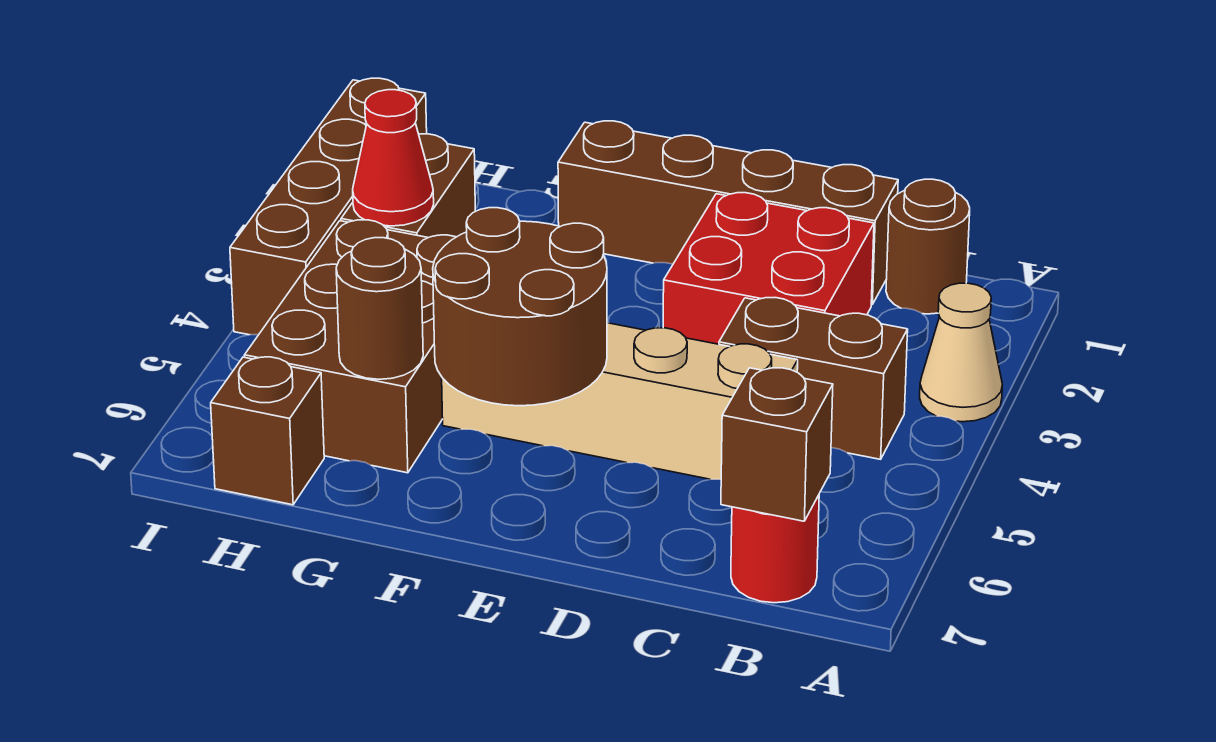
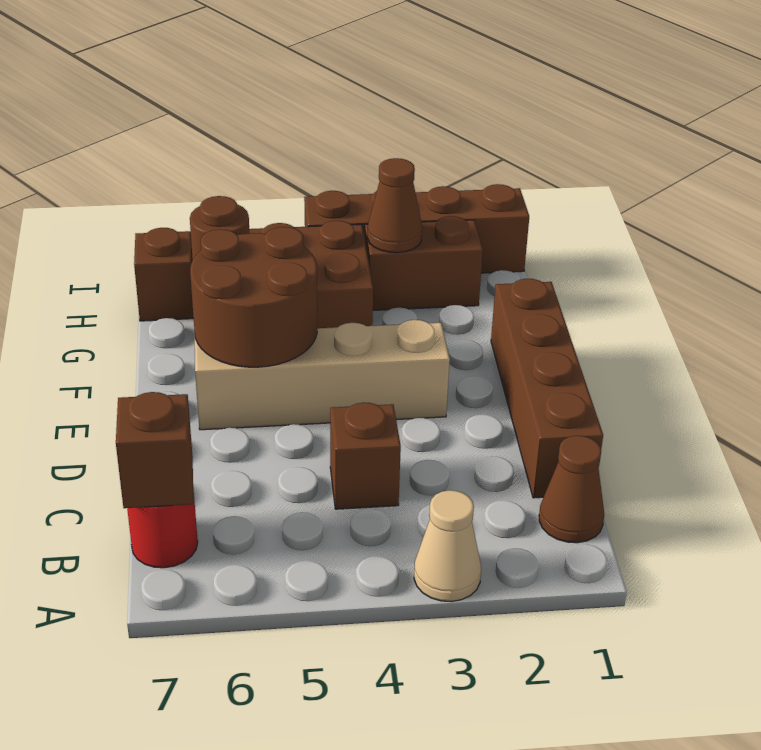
brown 1x1 round brick [886,179,970,314] -> brown 1x1 cone [539,436,604,543]
brown 1x2 brick [719,298,908,459] -> brown 1x1 brick [330,402,401,509]
red 2x2 brick [663,193,874,344] -> none
tan 1x4 brick [442,323,798,479] -> tan 1x4 brick turned to [195,320,450,430]
red 1x1 cone [353,90,434,226] -> brown 1x1 cone [367,158,422,253]

